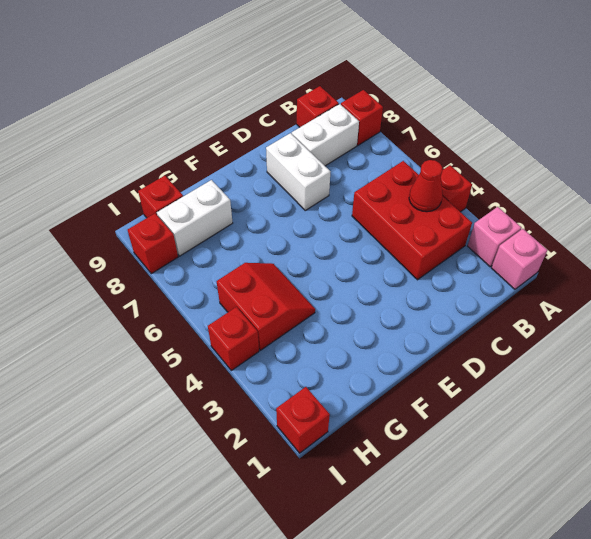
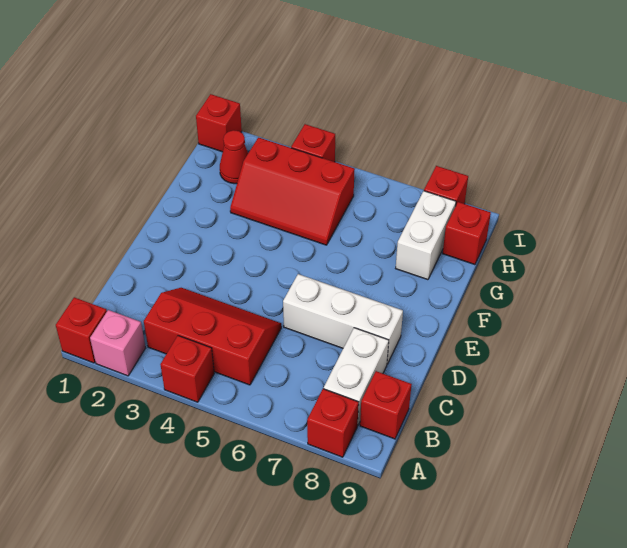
pink 1x1 brick [491,229,547,289] -> red 1x1 brick [56,297,107,363]
red 2x3 brick [352,161,472,280] -> red 2x3 slope [144,288,281,385]
red 1x1 cone [409,160,442,212] -> red 1x1 cone moved to [220,130,248,184]
white 1x2 brick [266,133,330,210] -> white 1x3 brick [283,274,403,364]
red 2x2 slope [217,263,315,350] -> red 2x3 slope [230,138,355,245]

